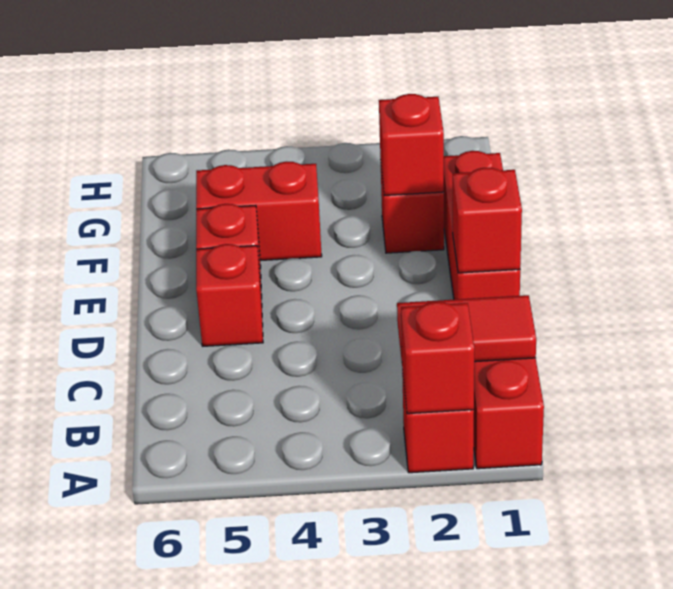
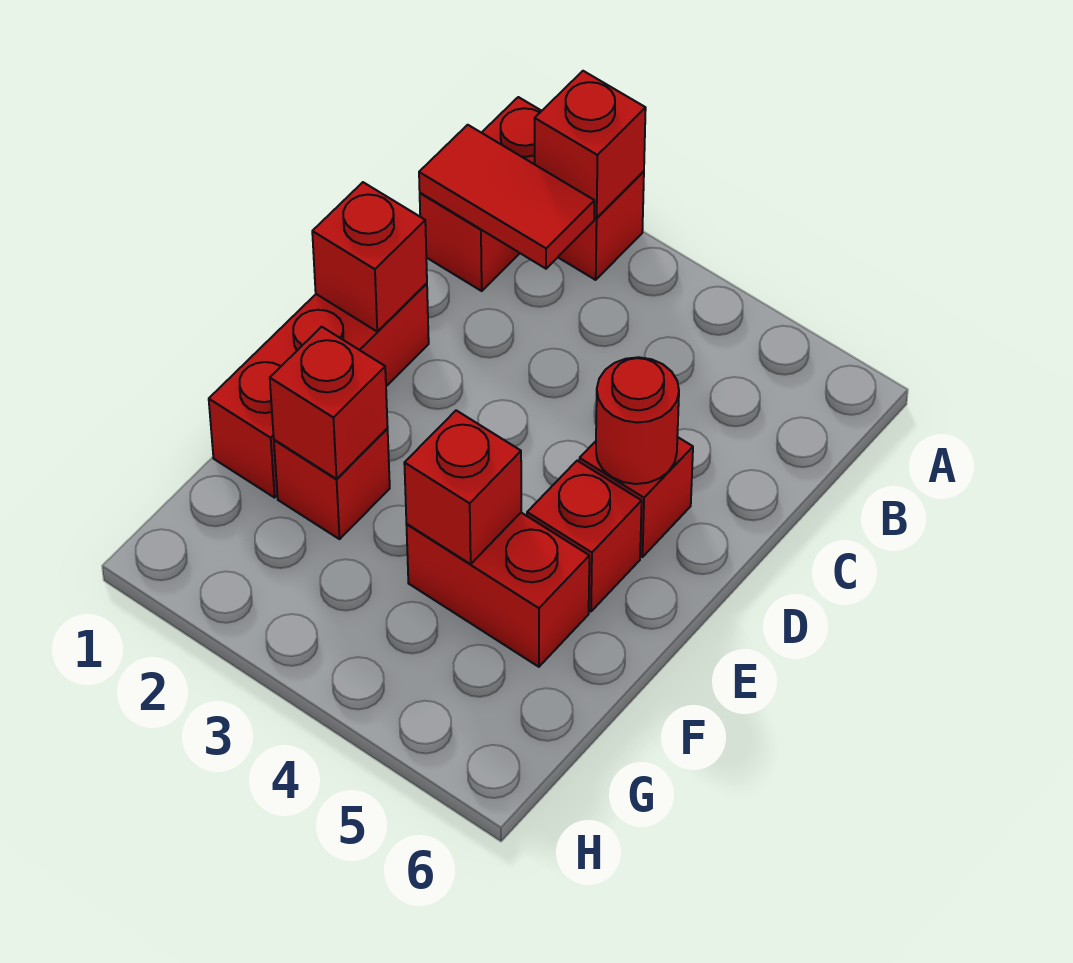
none -> red 1x1 round brick [596,357,679,484]
none -> red 1x1 brick [404,410,521,564]

